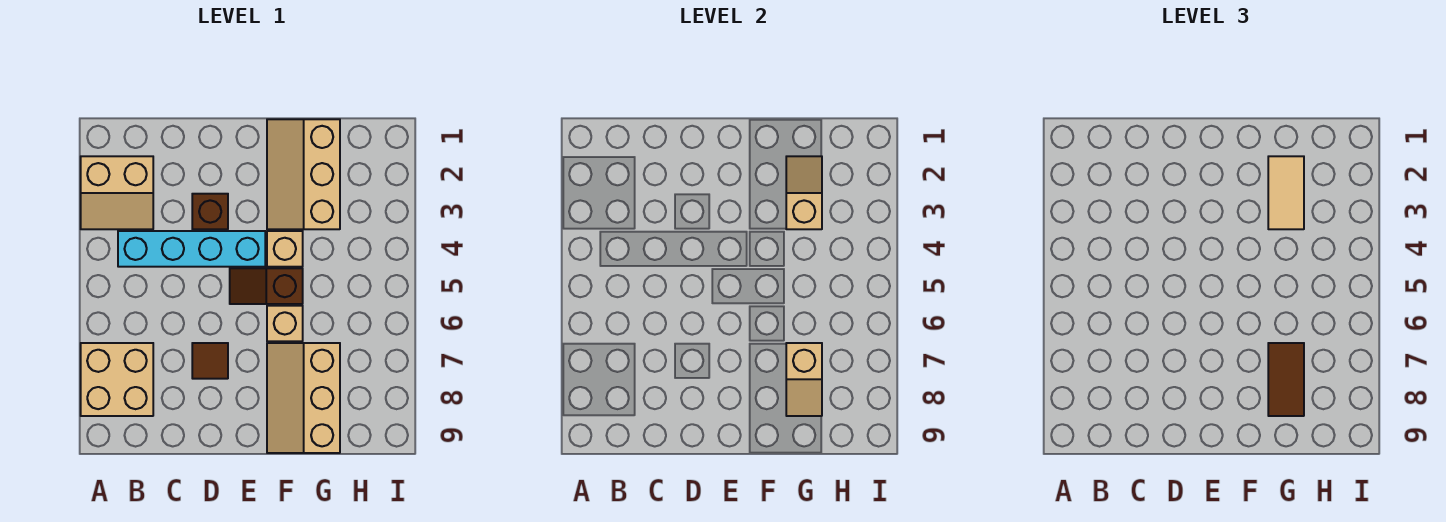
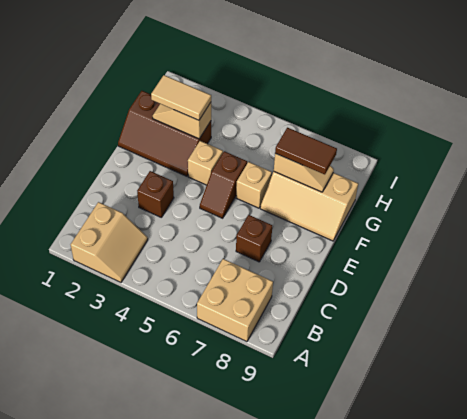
cyan 1x4 brick [118,231,265,267] -> none
brown 1x1 tile [192,343,228,379] -> brown 1x1 brick [236,215,272,262]
tan 2x3 slope [267,119,340,229] -> brown 2x3 slope [118,91,211,176]

